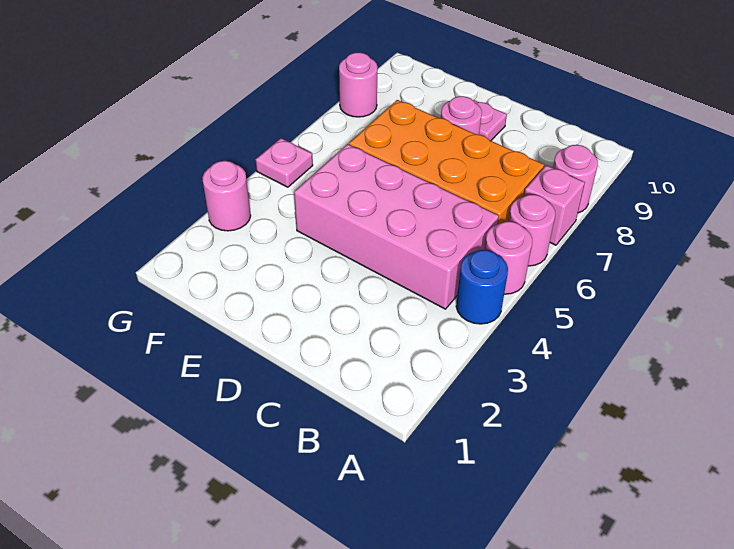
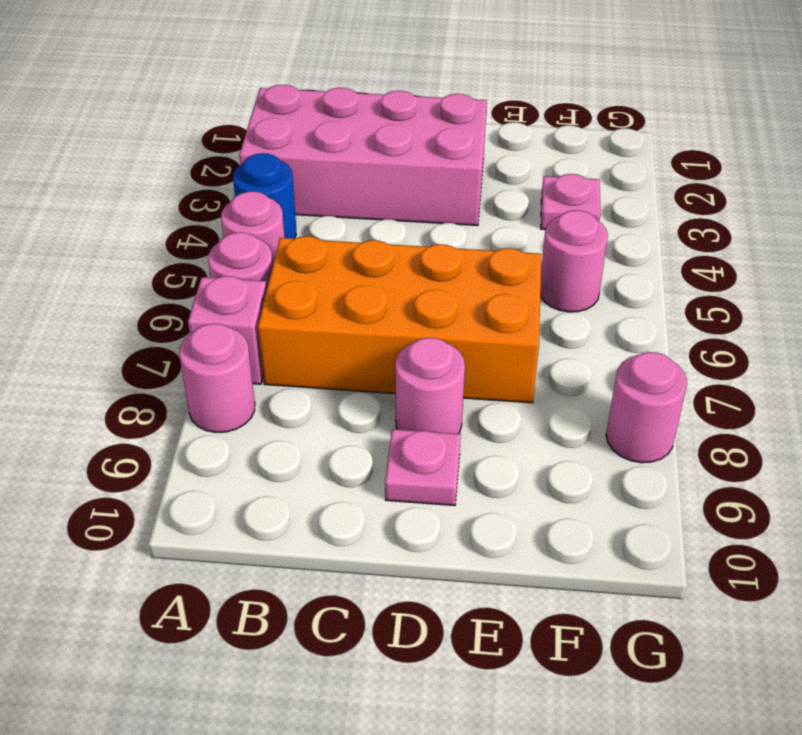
pink 2x4 brick [294,144,499,309] -> pink 2x4 brick moved to [239,85,487,226]
pink 1x1 round brick [202,161,251,231] -> pink 1x1 round brick moved to [540,210,608,312]
pink 1x1 plate [256,138,313,187] -> pink 1x1 plate moved to [541,174,600,230]

